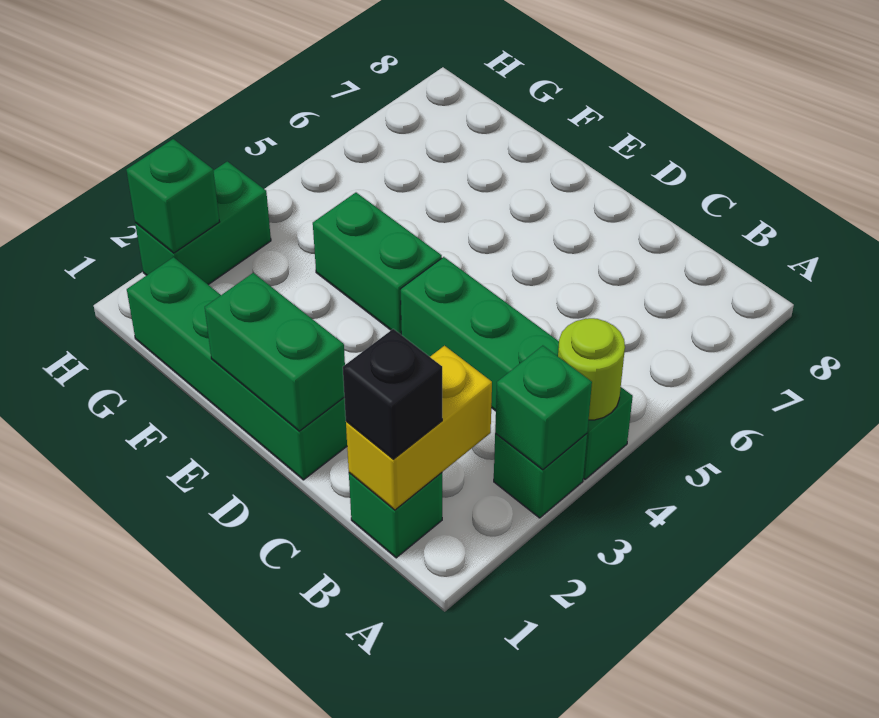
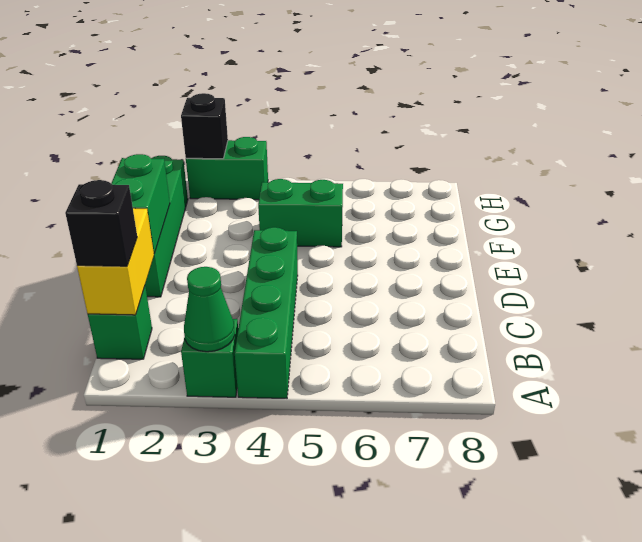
green 1x1 brick [495,346,592,470] -> green 1x1 cone [184,267,235,352]
lime 1x1 round brick [558,318,625,420] -> none
yellow 1x2 brick [346,346,492,510] -> yellow 1x2 brick turned to [77,208,154,315]
green 1x2 brick [313,193,442,334] -> green 1x2 brick turned to [258,179,343,247]
green 1x1 brick [126,139,219,253] -> black 1x1 brick [181,93,228,159]

